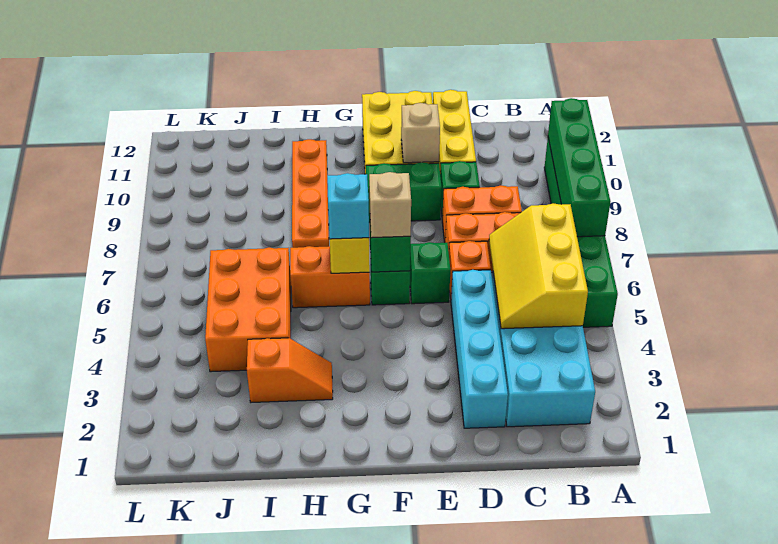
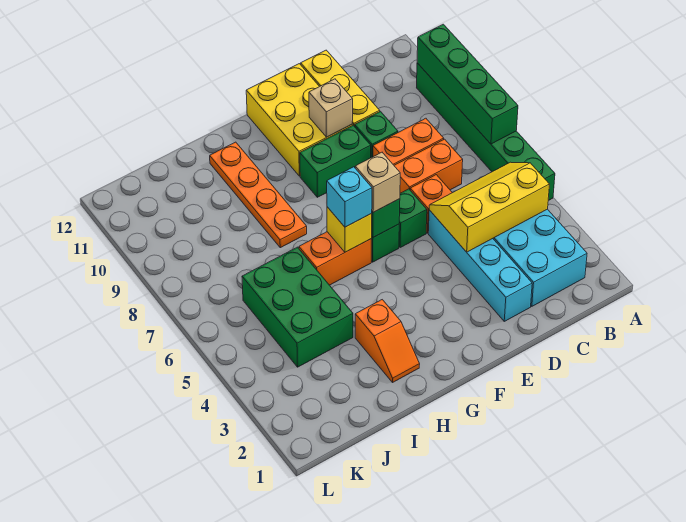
yellow 2x3 slope [489,203,588,329] -> yellow 2x3 slope turned to [429,162,550,252]
orange 1x2 slope [247,338,333,402] -> orange 1x2 slope turned to [355,300,420,382]
orange 2x3 brick [205,248,291,372] -> green 2x3 brick [242,247,353,367]

